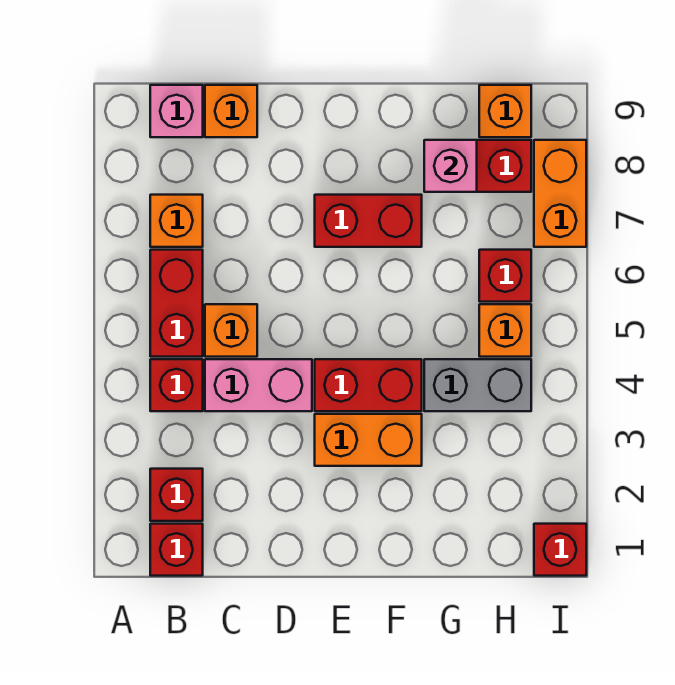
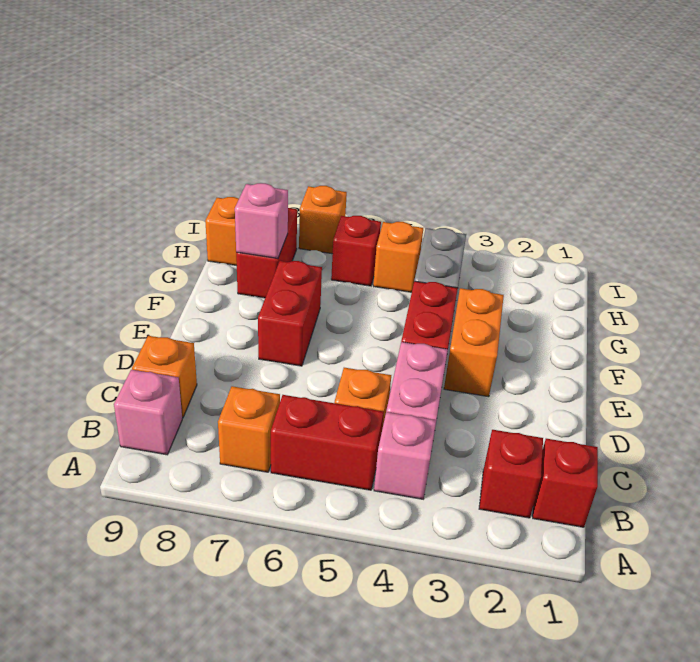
red 1x1 brick [150,359,203,411] -> pink 1x1 brick [374,412,436,499]
red 1x1 brick [534,524,586,576] -> none
orange 1x2 brick [534,140,586,247] -> orange 1x1 brick [299,186,347,254]

